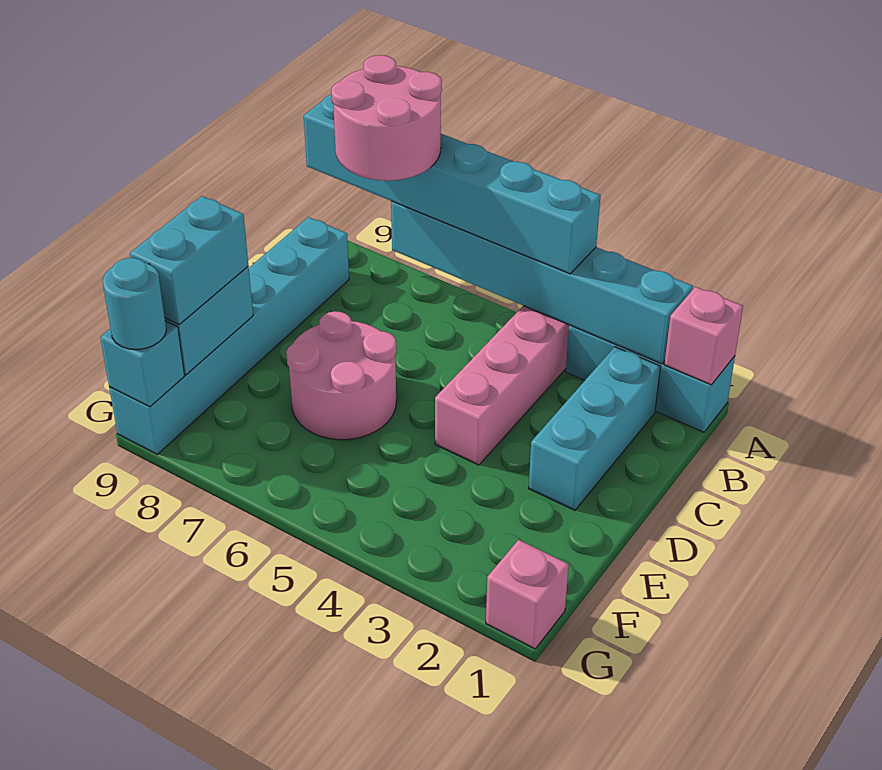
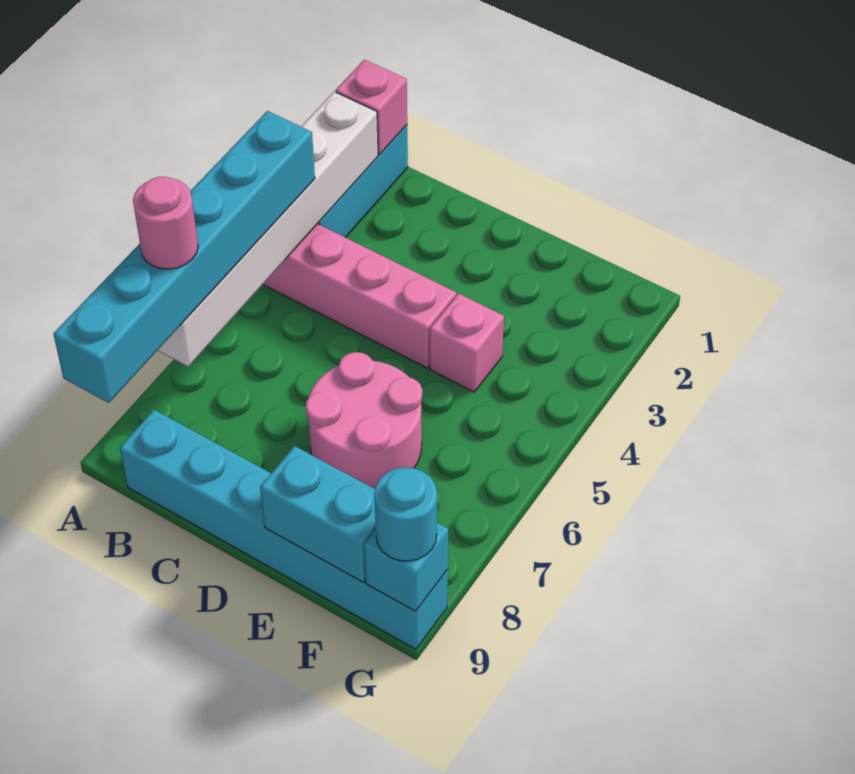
cyan 1x6 brick [391,201,693,364] -> white 1x6 brick [157,92,378,367]
pink 2x2 round brick [331,55,442,181] -> pink 1x1 round brick [133,177,198,269]
cyan 1x3 brick [529,347,661,510] -> none
cyan 1x2 brick [130,196,248,324] -> none
pink 1x1 brick [486,540,569,649] -> pink 1x1 brick moved to [430,293,504,392]

